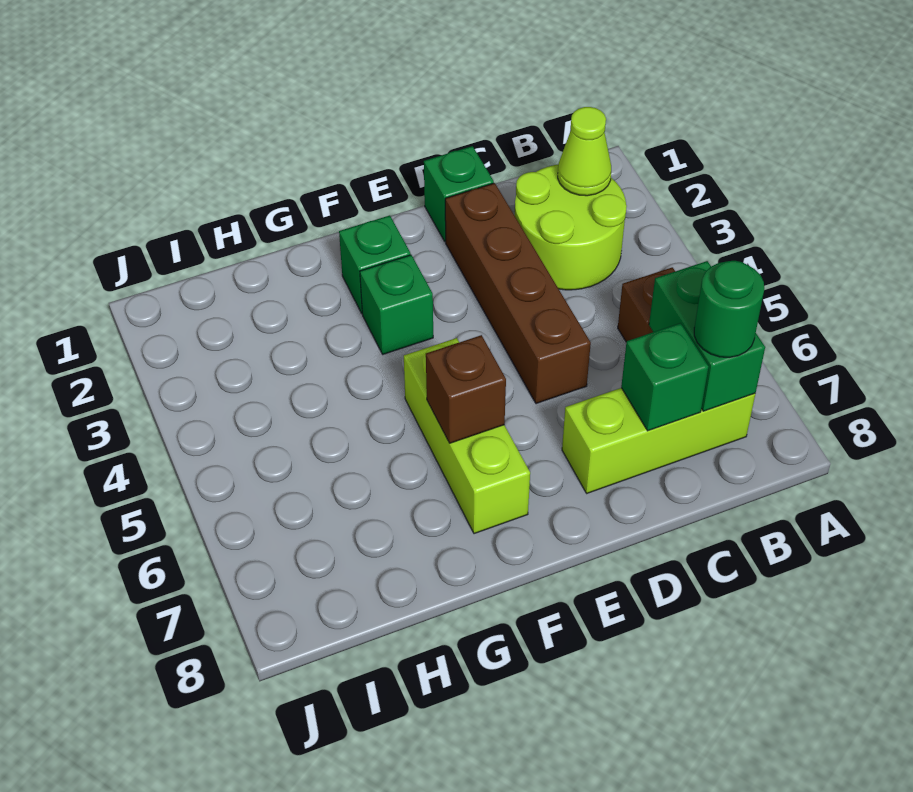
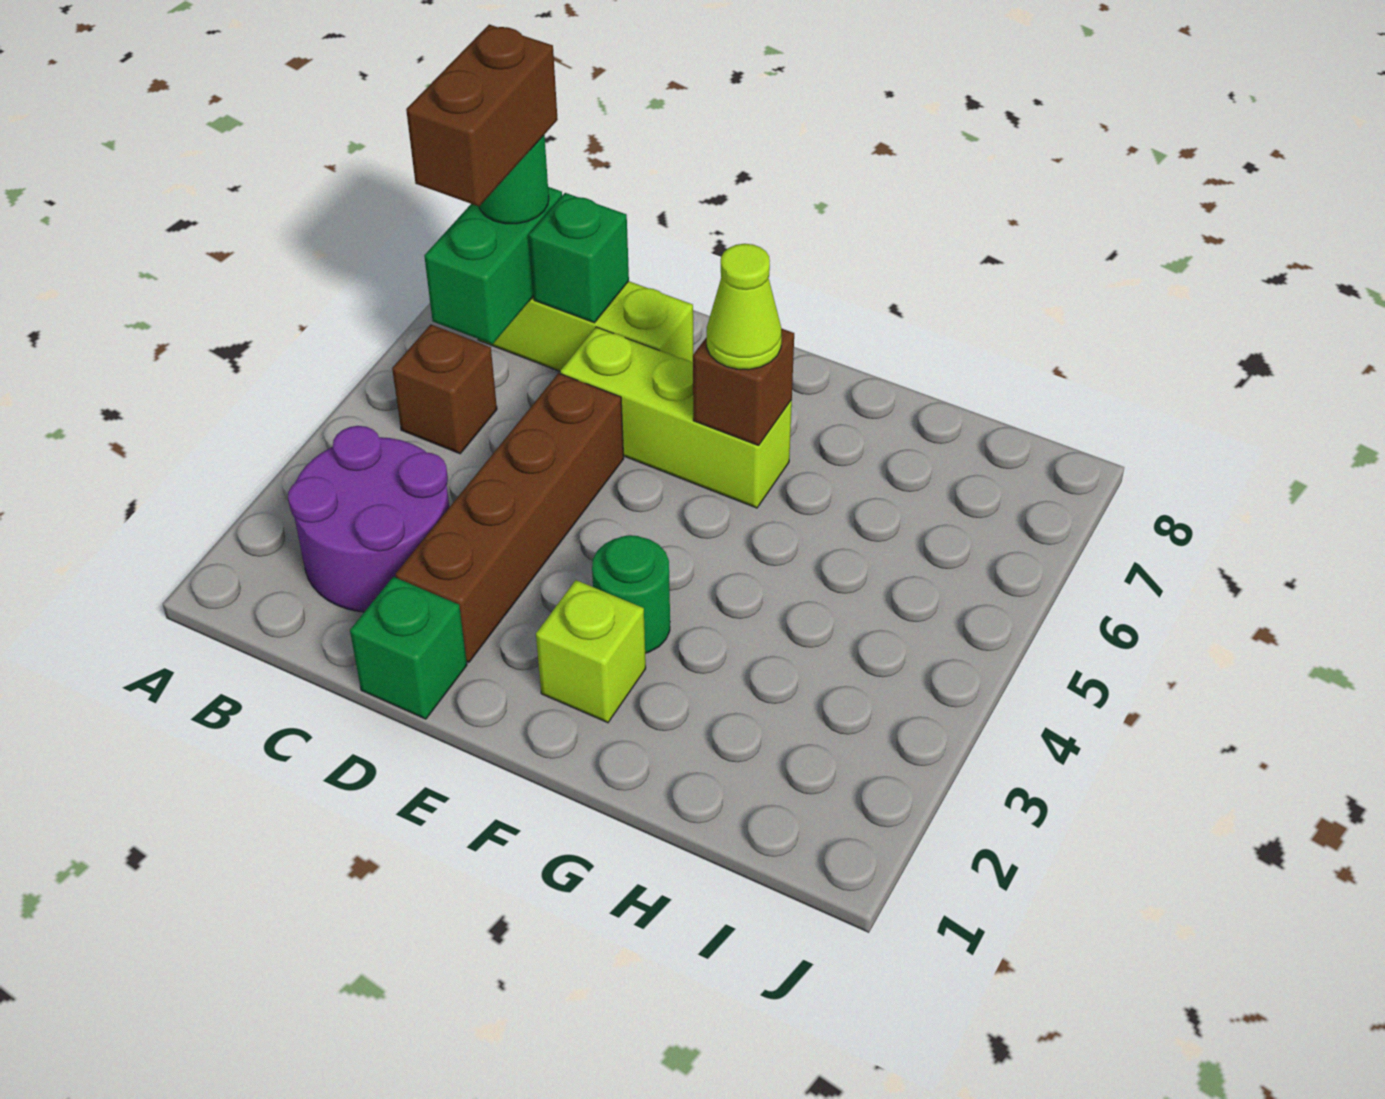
lime 2x2 round brick [515,165,627,290] -> purple 2x2 round brick [288,426,449,612]
lime 1x1 cone [558,107,611,196] -> lime 1x1 cone moved to [707,244,782,370]
none -> brown 1x2 brick [406,25,558,206]
green 1x1 brick [339,215,411,313] -> lime 1x1 brick [536,580,646,723]
green 1x1 brick [360,255,433,354] -> green 1x1 round brick [592,535,670,653]
lime 1x3 brick [404,338,530,534] -> lime 1x3 brick turned to [560,327,792,508]

